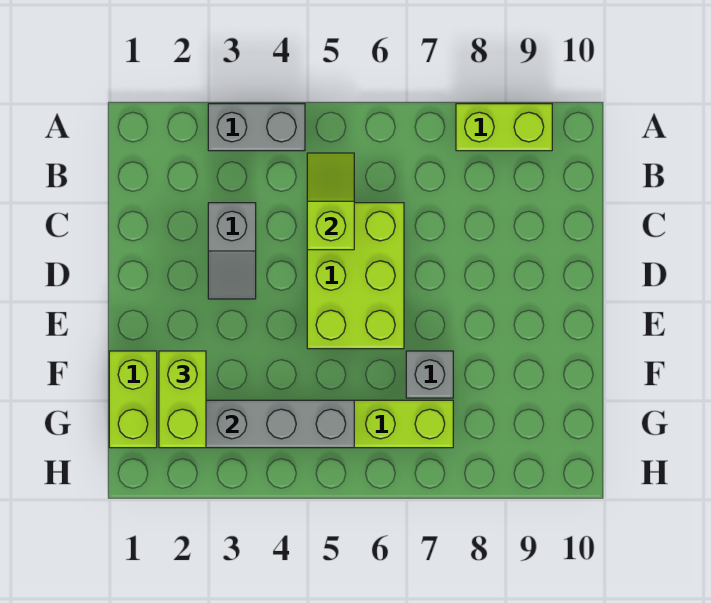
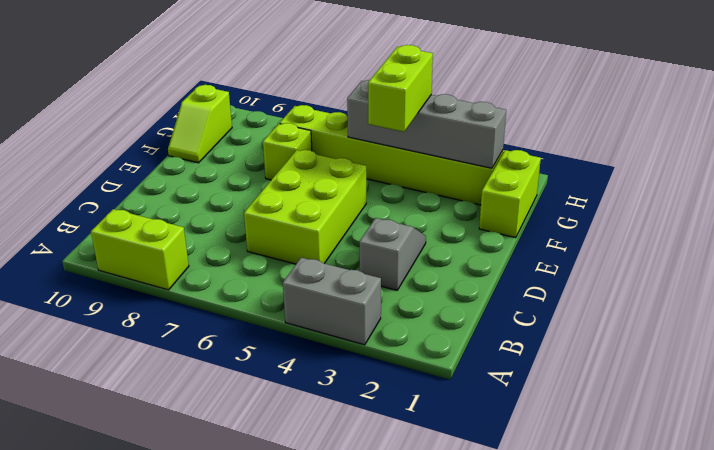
lime 1x2 slope [307,153,354,250] -> lime 1x2 slope moved to [168,85,232,163]
lime 1x2 brick [159,351,206,448] -> lime 1x2 brick moved to [368,45,433,132]
grey 1x1 brick [406,351,453,398] -> lime 1x1 brick [263,123,312,180]

